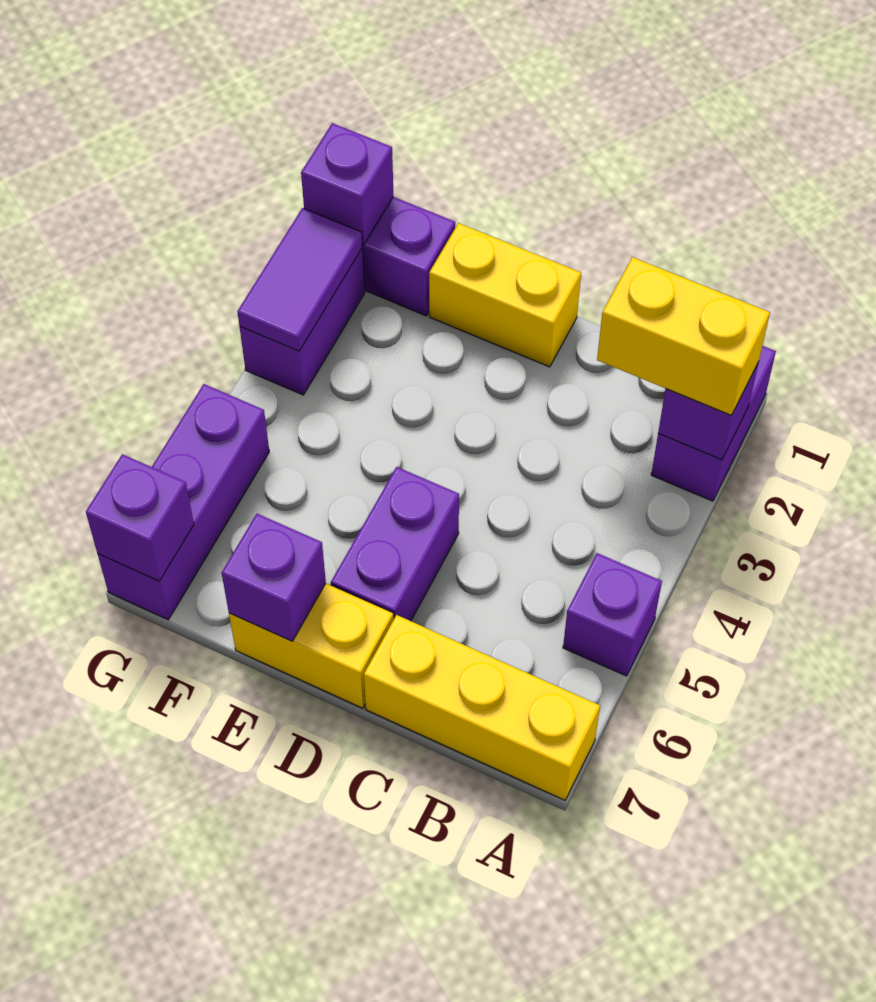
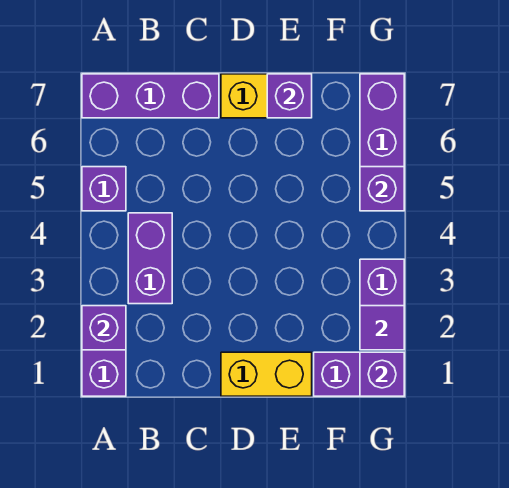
yellow 1x2 brick [597,257,770,415] -> none
yellow 1x3 brick [364,615,600,800] -> purple 1x3 brick [82,74,219,118]
purple 1x2 brick [331,467,459,621] -> purple 1x2 brick moved to [128,213,172,304]
purple 1x2 tile [237,208,362,351] -> purple 1x1 tile [360,306,404,350]
purple 1x1 brick [86,454,194,581] -> purple 1x1 brick moved to [360,167,404,211]

